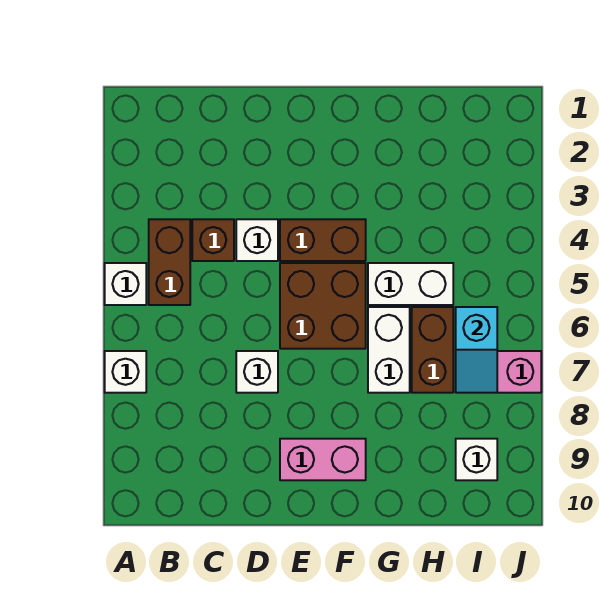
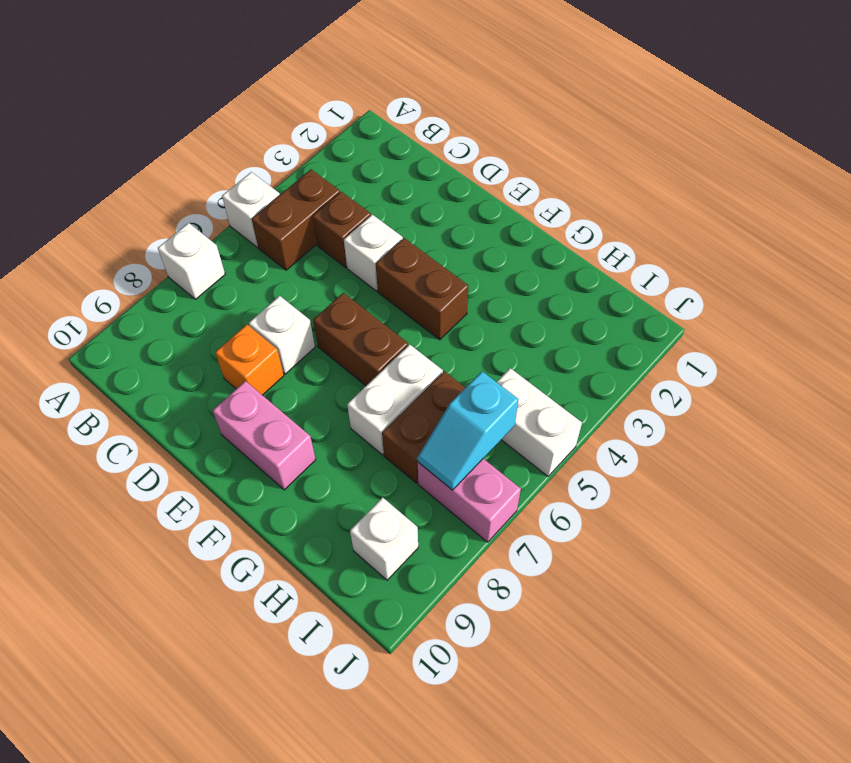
none -> orange 1x1 brick [215,325,284,395]
brown 2x2 brick [280,263,366,349] -> brown 1x2 brick [313,293,408,385]
white 1x2 brick [368,263,453,305] -> white 1x2 brick moved to [497,368,582,476]

